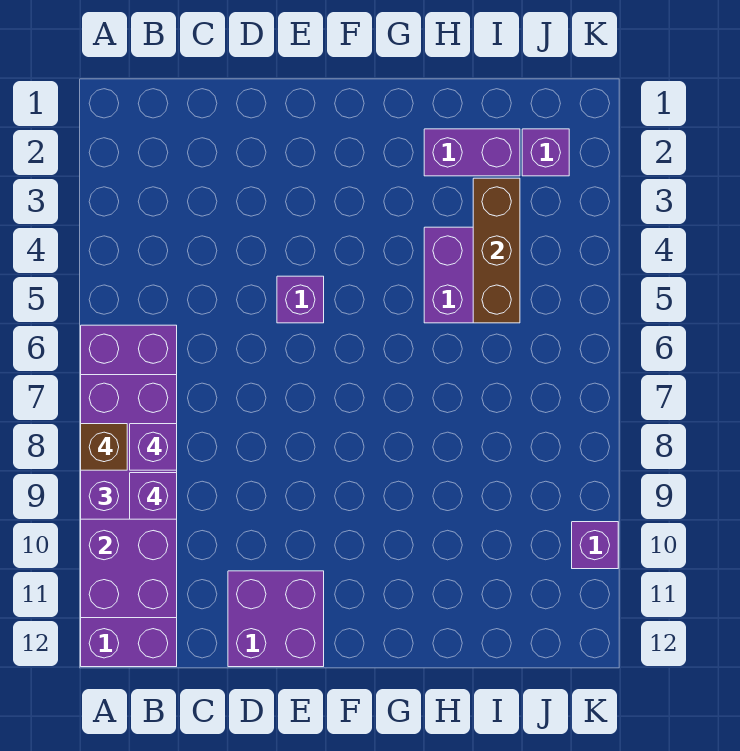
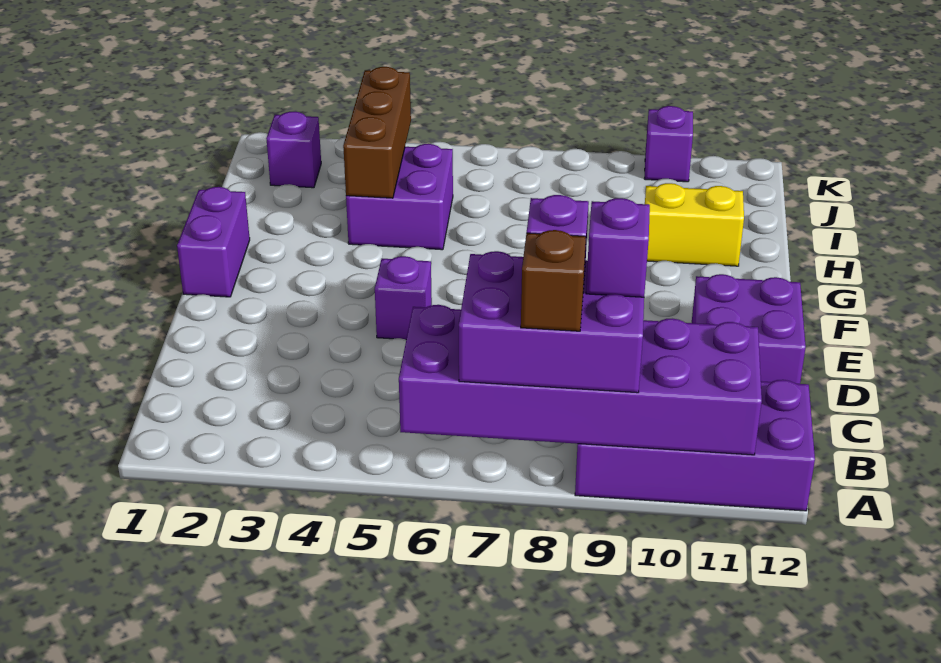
purple 1x2 brick [424,129,520,176] -> purple 1x2 brick moved to [177,187,250,297]
none -> yellow 1x2 brick [645,183,744,266]
brown 1x3 brick [473,178,520,323] -> brown 1x3 brick turned to [343,67,411,198]

